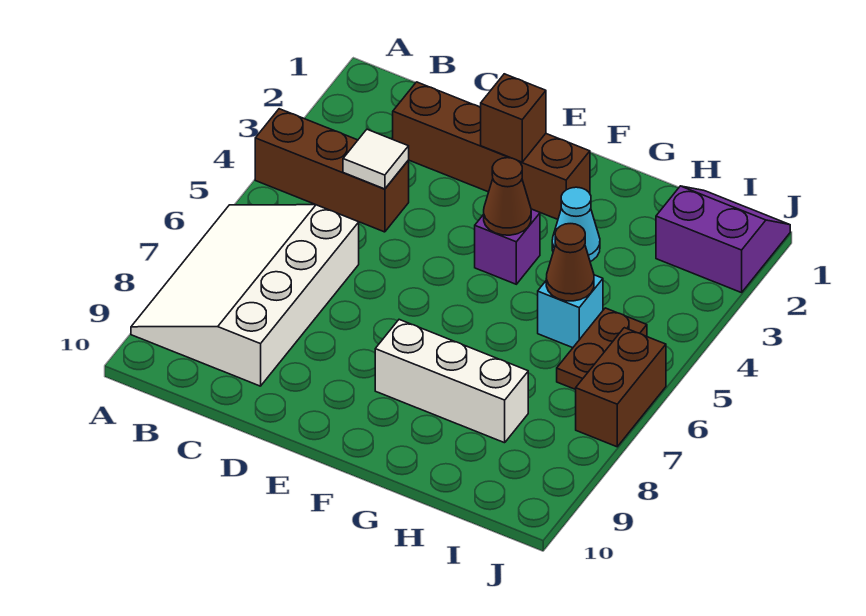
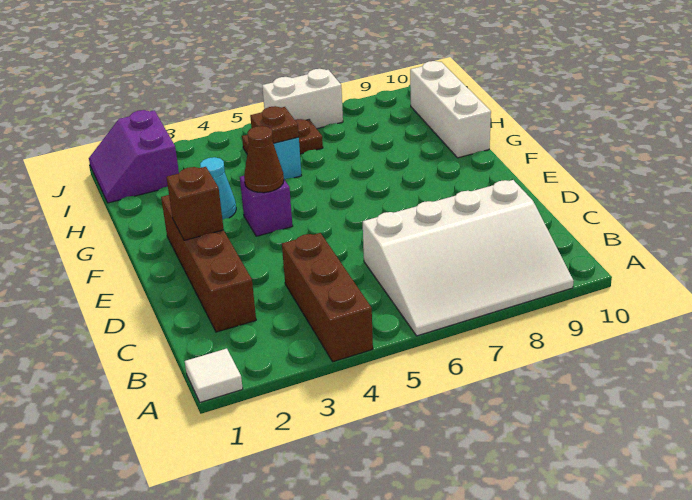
white 1x1 tile [343,129,409,189] -> white 1x1 tile moved to [185,349,243,402]
white 1x3 brick [375,320,528,443] -> white 1x3 brick moved to [410,61,491,158]
brown 1x1 cone [546,224,594,301] -> brown 1x1 plate [250,106,299,143]
brown 1x2 brick [576,328,666,447] -> white 1x2 brick [262,69,343,129]

